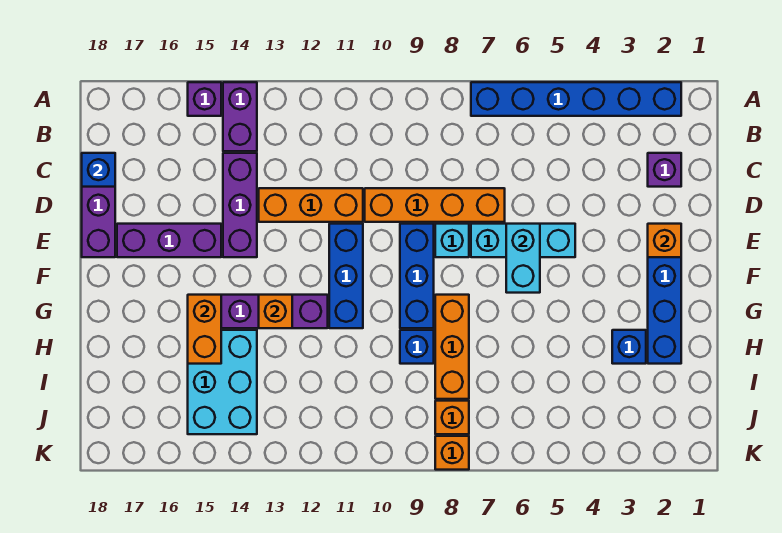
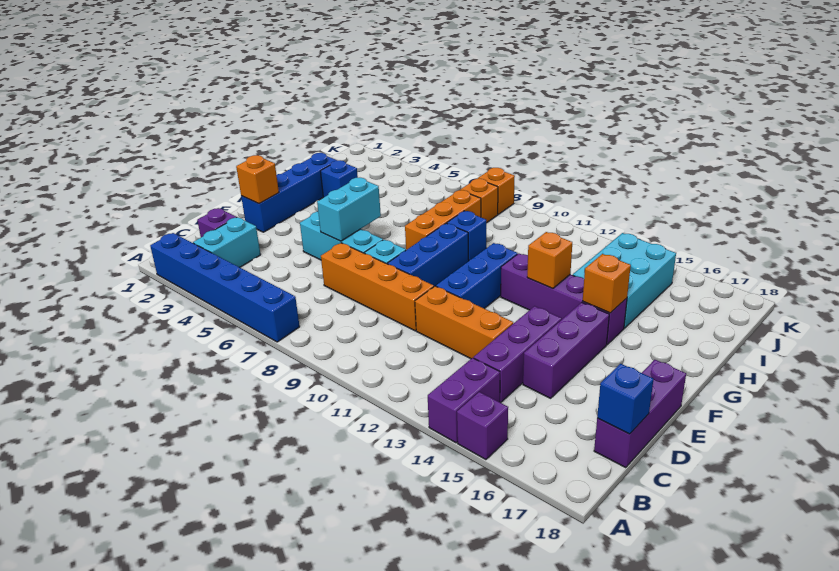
none -> cyan 1x2 brick [193,217,261,267]
purple 1x3 brick [117,224,221,257] -> purple 1x3 brick turned to [523,302,609,398]
orange 1x2 brick [188,295,221,364] -> orange 1x1 brick [583,254,631,313]

